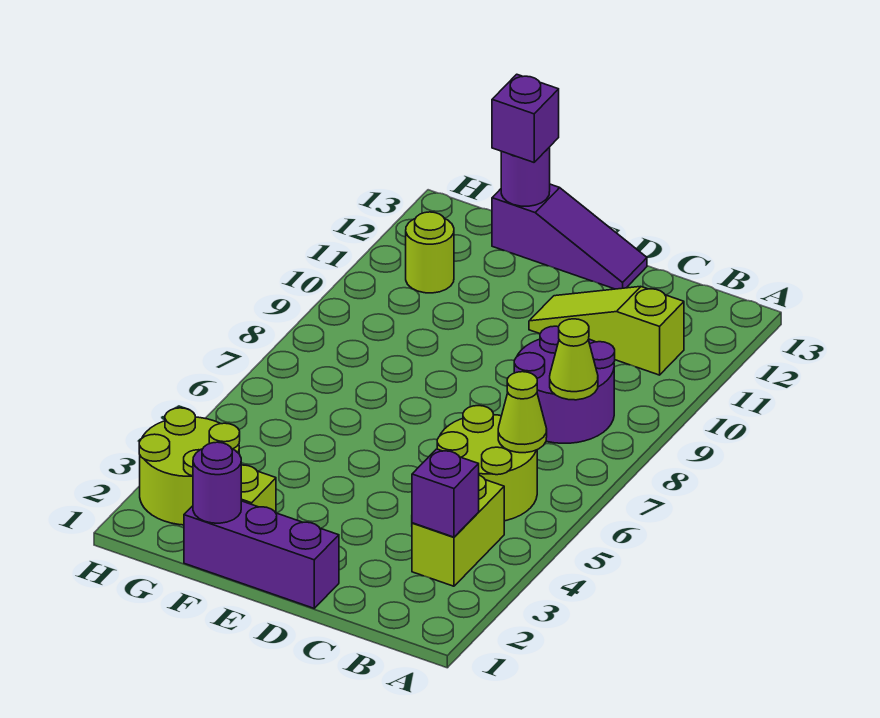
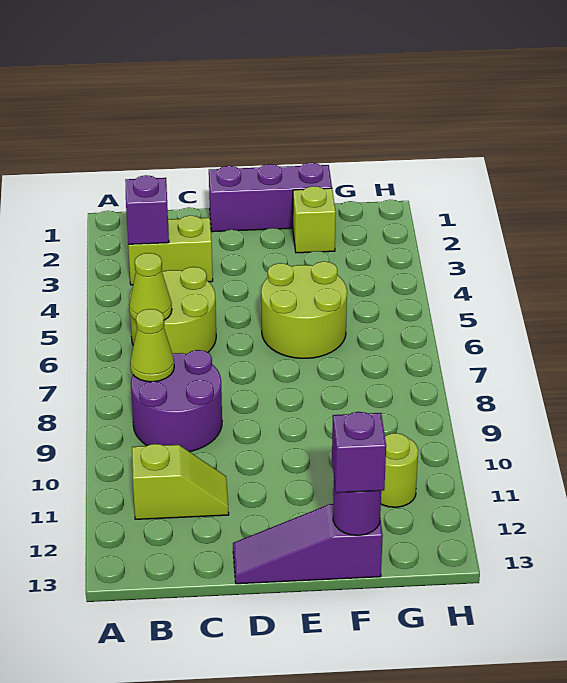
lime 1x2 brick [412,475,504,586] -> lime 1x2 brick turned to [128,216,213,285]
lime 1x3 slope [529,286,684,375] -> lime 1x2 slope [132,444,229,519]
purple 1x1 round brick [193,442,241,523] -> none
lime 2x2 round brick [139,408,240,525] -> lime 2x2 round brick moved to [261,262,347,358]

